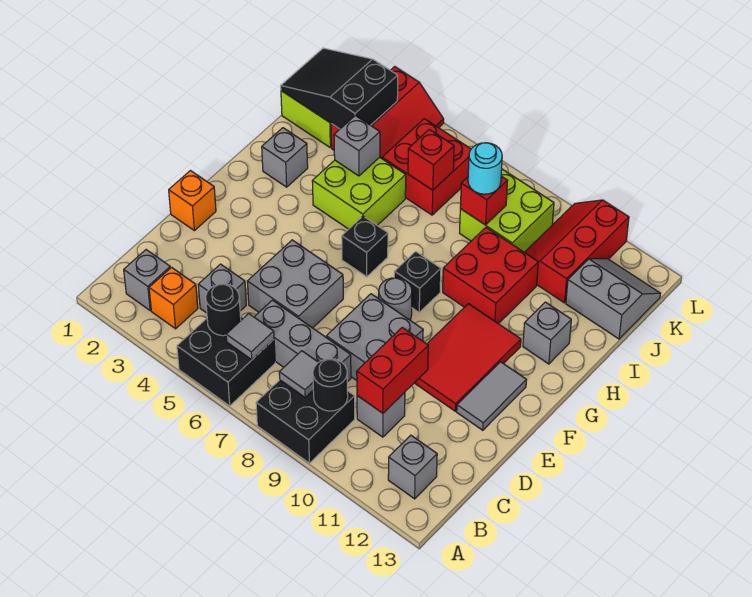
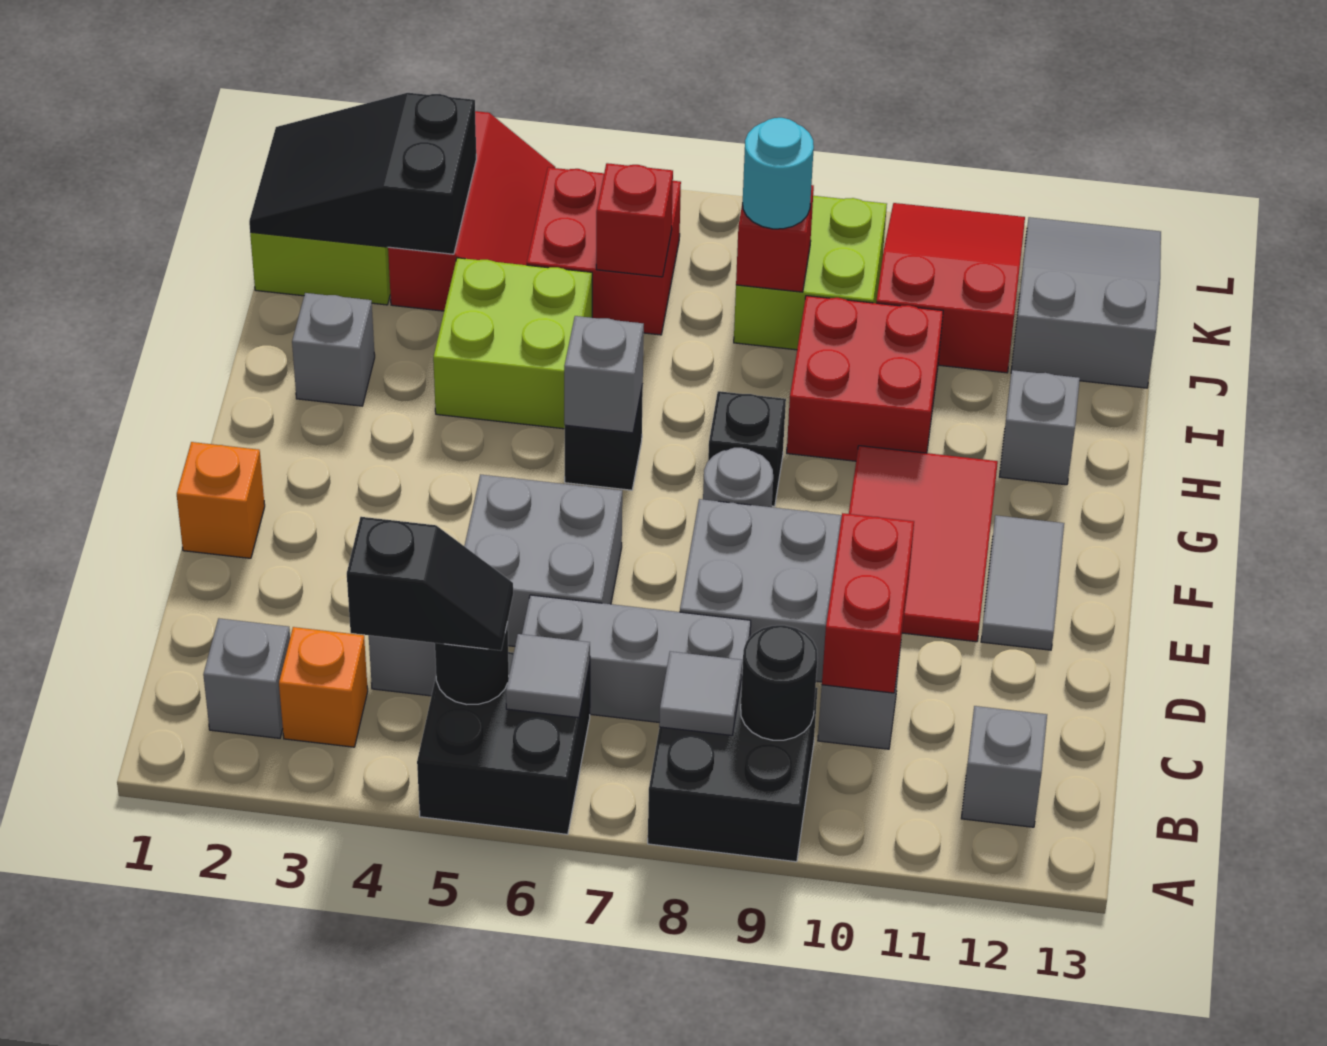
none -> black 1x2 slope [347,517,513,651]
grey 1x1 brick [334,116,380,176] -> grey 1x1 brick moved to [564,316,644,433]
red 2x3 slope [524,200,629,303] -> red 2x3 slope turned to [876,203,1025,373]
grey 2x2 slope [566,259,660,339] -> grey 2x3 slope [1011,217,1161,388]

